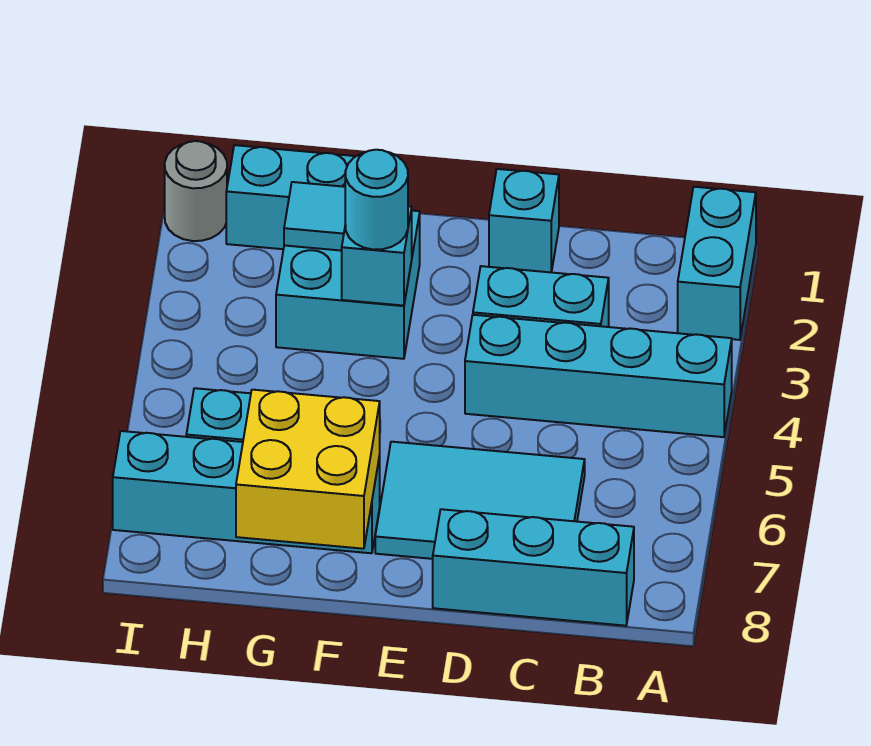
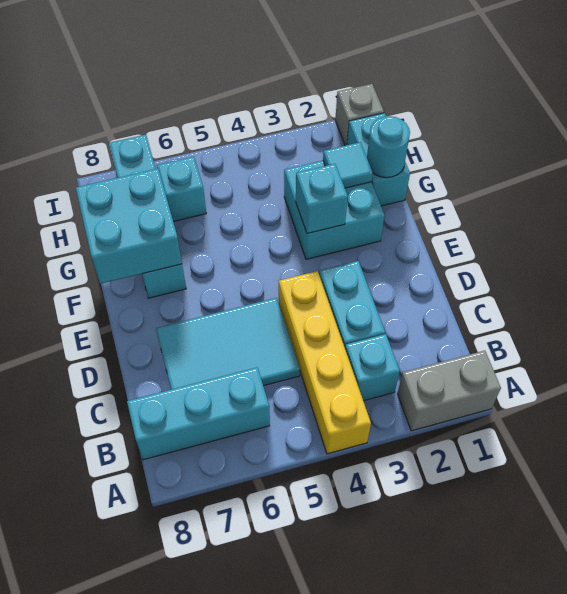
cyan 1x2 brick [678,187,756,340] -> grey 1x2 brick [397,351,501,431]
cyan 1x4 brick [465,315,732,437] -> yellow 1x4 brick [279,271,371,454]
cyan 1x3 brick [433,509,634,626] -> cyan 1x3 brick turned to [127,368,270,460]
cyan 2x3 tile [375,442,585,559] -> cyan 2x3 tile turned to [156,298,300,389]
cyan 1x1 brick [489,169,559,272] -> cyan 1x1 brick moved to [345,334,400,401]
cyan 1x1 round brick [345,150,408,250] -> cyan 1x1 round brick moved to [367,116,410,178]
yellow 2x2 brick [236,390,380,549] -> cyan 2x2 brick [76,168,182,284]
grey 1x1 round brick [165,141,227,241] -> grey 1x1 brick [335,84,384,146]

